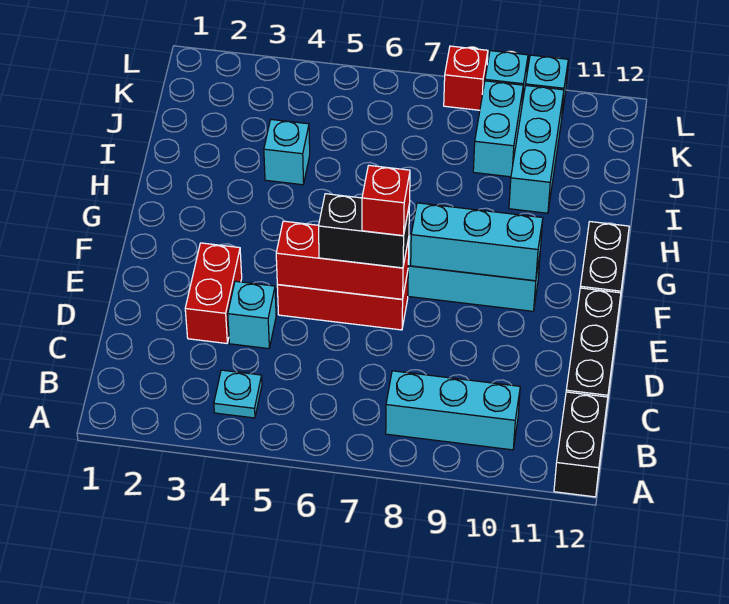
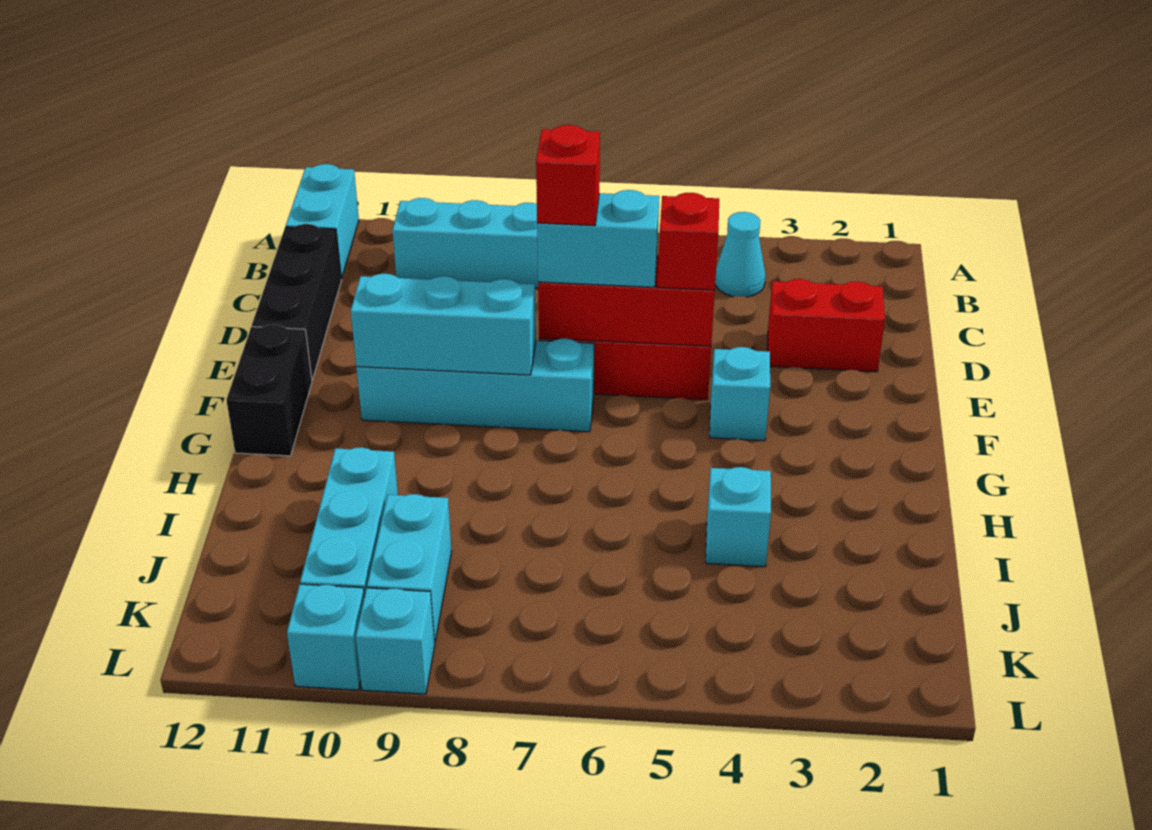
black 1x2 brick [554,392,608,497] -> cyan 1x2 brick [286,164,359,279]
cyan 1x1 plate [214,370,262,418] -> cyan 1x1 cone [715,212,766,297]
red 1x2 brick [185,243,242,343] -> red 1x2 brick turned to [768,279,885,372]
cyan 1x1 brick [228,281,276,349] -> cyan 1x1 brick moved to [710,347,770,441]
black 1x2 brick [319,194,410,268] -> cyan 1x2 brick [537,190,659,287]
red 1x1 brick [444,46,488,110] -> red 1x1 brick moved to [658,193,719,290]

